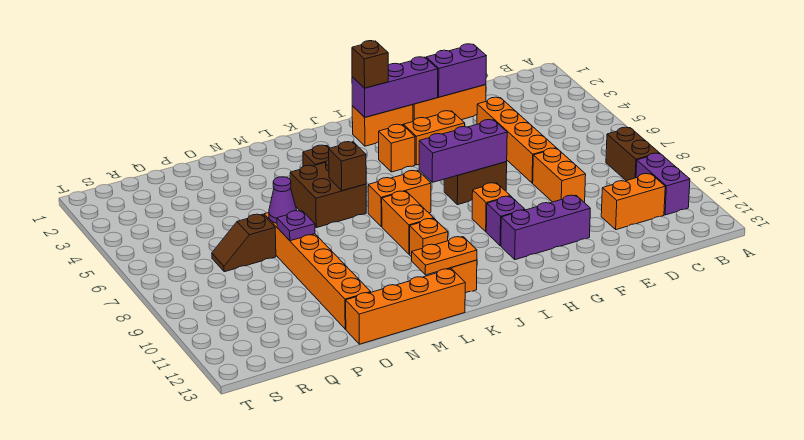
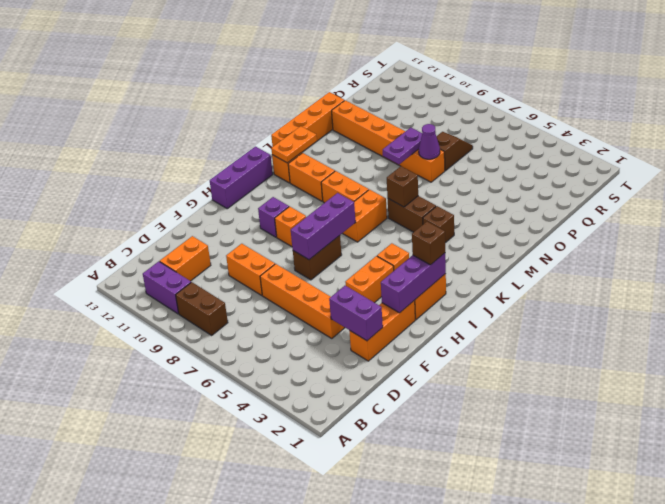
purple 1x2 brick [426,44,486,97] -> purple 1x2 brick turned to [329,285,383,341]
purple 1x3 brick [501,195,590,260] -> purple 1x3 brick moved to [210,147,273,209]
orange 1x1 brick [410,219,448,257] -> orange 1x2 brick [288,153,335,201]
brown 2x2 brick [290,160,366,228] -> brown 1x2 brick [388,196,436,232]
purple 1x1 plate [277,211,315,241] -> purple 1x2 plate [383,128,422,164]

